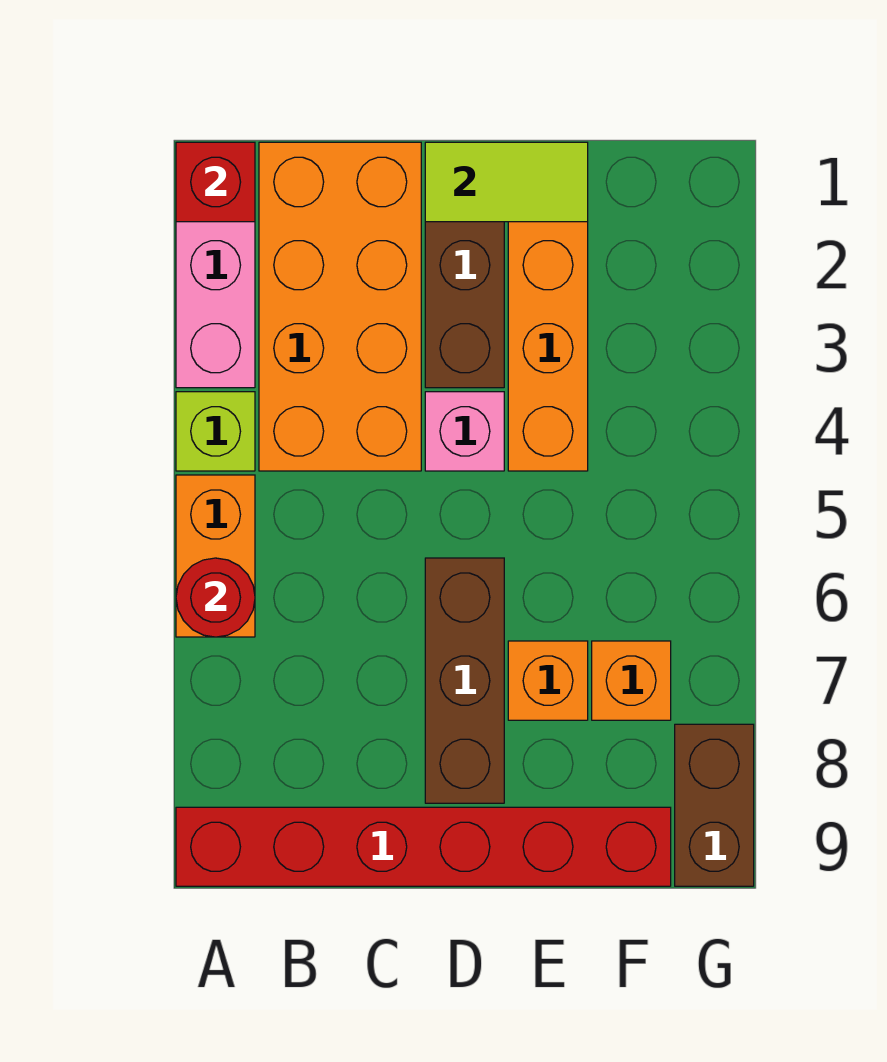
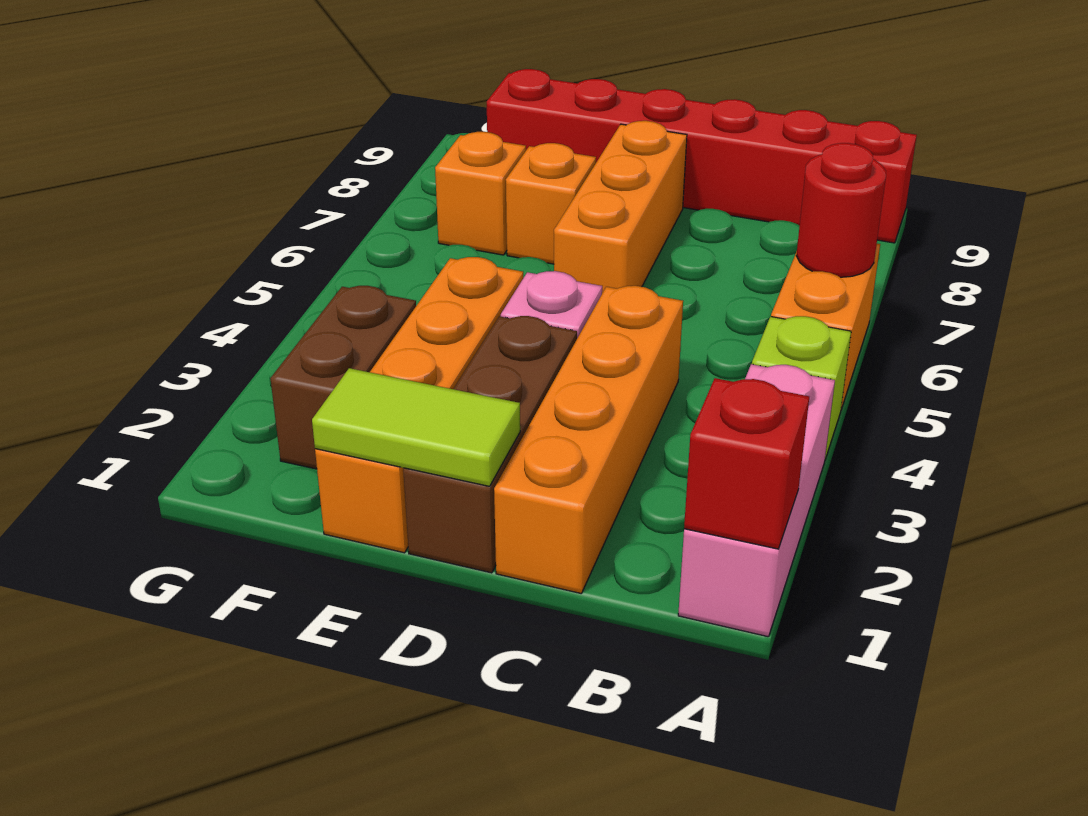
orange 2x4 brick [259,142,421,471] -> orange 1x4 brick [494,286,683,593]
brown 1x3 brick [425,558,504,803] -> orange 1x3 brick [554,121,687,293]
brown 1x2 brick [675,724,754,886] -> brown 1x2 brick moved to [270,286,416,469]

